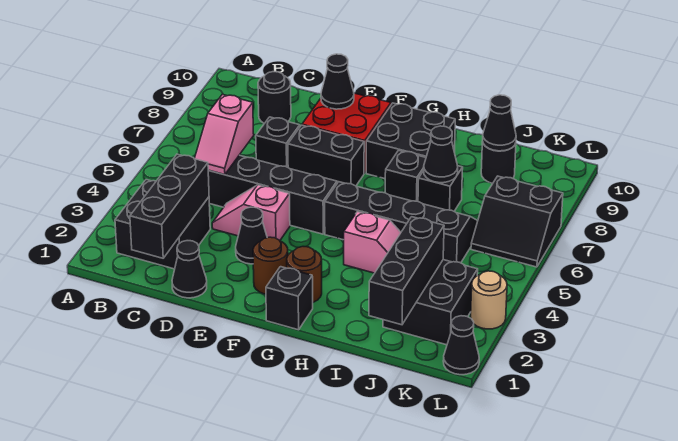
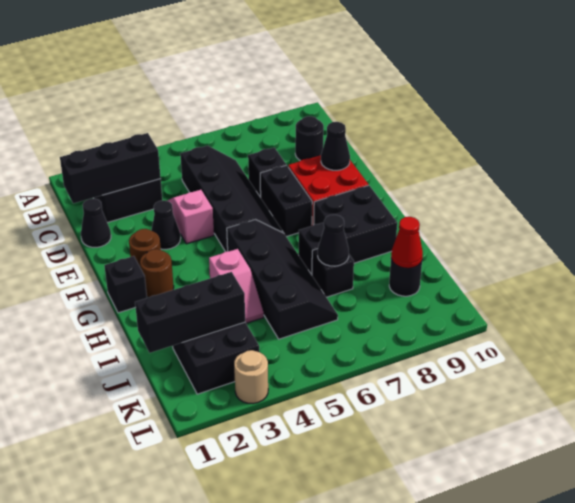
pink 1x2 slope [194,94,254,175] -> none
black 1x1 cone [483,95,516,151] -> red 1x1 cone [391,217,423,268]
black 2x2 slope [471,176,563,267] -> none
black 1x1 cone [443,316,479,375] -> none

